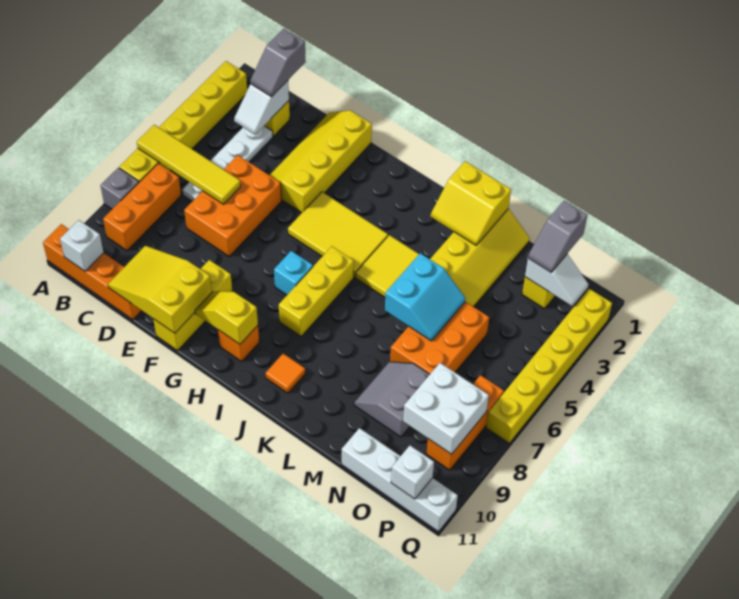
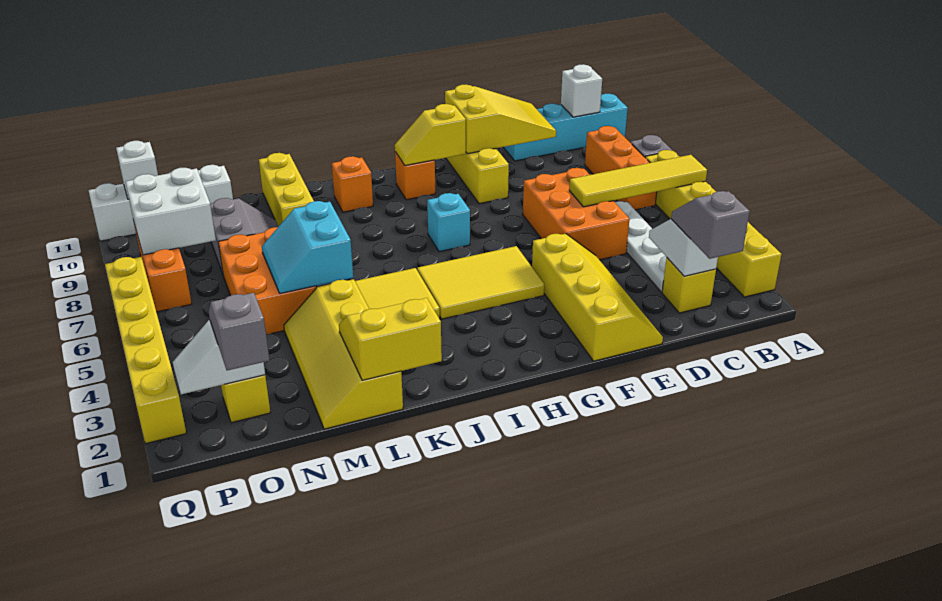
orange 1x4 brick [43,224,142,320] -> cyan 1x4 brick [503,94,628,161]
yellow 1x2 slope [195,291,258,344] -> yellow 1x2 slope turned to [395,104,466,166]
yellow 1x3 brick [279,246,354,336] -> yellow 1x3 brick moved to [259,153,314,227]
orange 1x1 tile [265,354,305,393] -> orange 1x1 brick [332,156,373,212]

